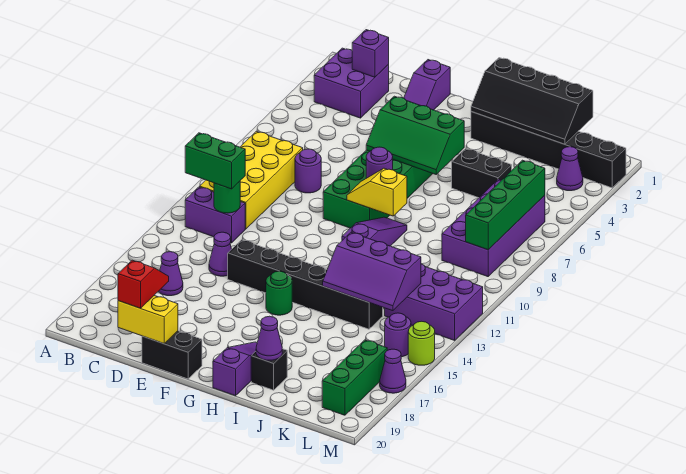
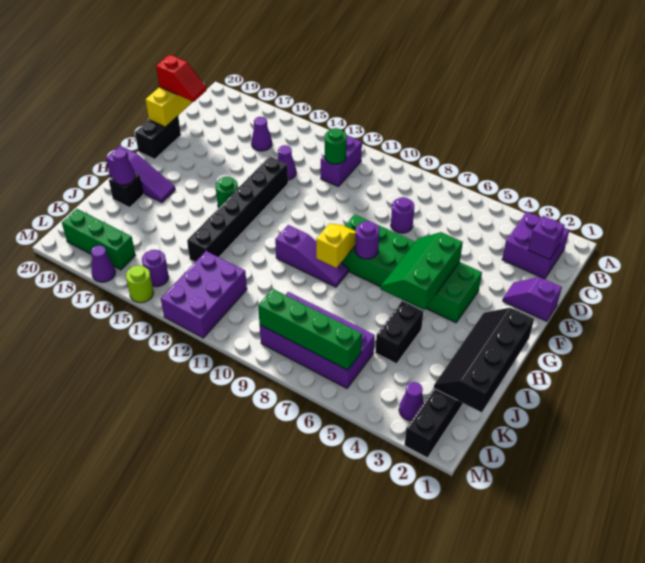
yellow 2x4 brick [200,131,303,229] -> none
green 1x2 brick [185,133,245,189] -> none
purple 2x3 slope [323,233,421,311] -> none

